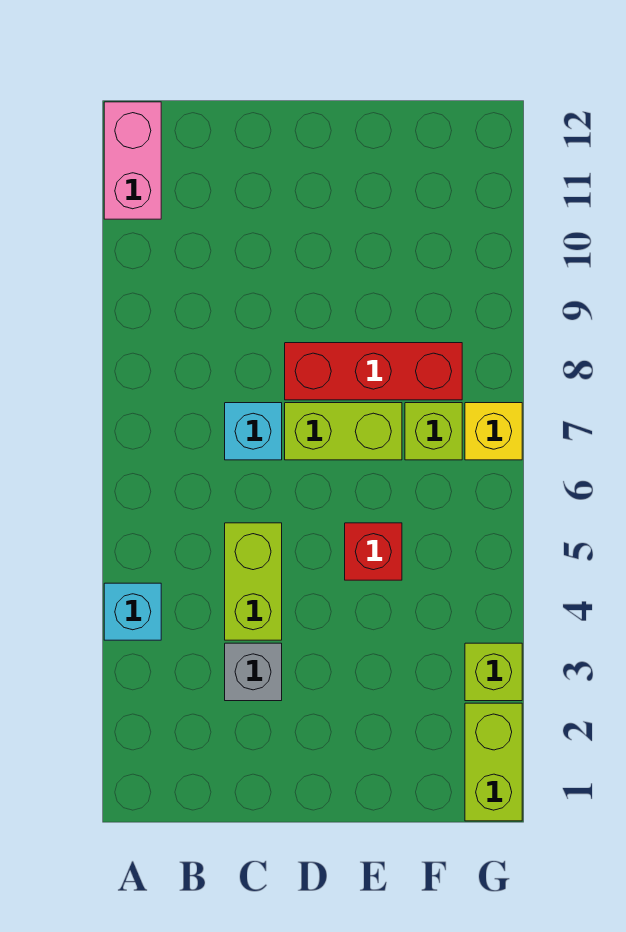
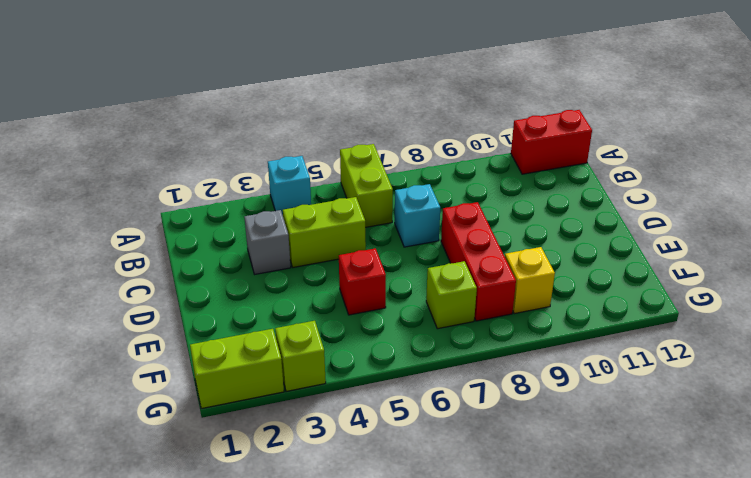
pink 1x2 brick [104,102,161,219] -> red 1x2 brick [511,110,592,174]
lime 1x2 brick [285,403,402,460] -> lime 1x2 brick moved to [340,144,393,227]
yellow 1x1 brick [465,403,522,460] -> yellow 1x1 brick moved to [505,247,555,314]

